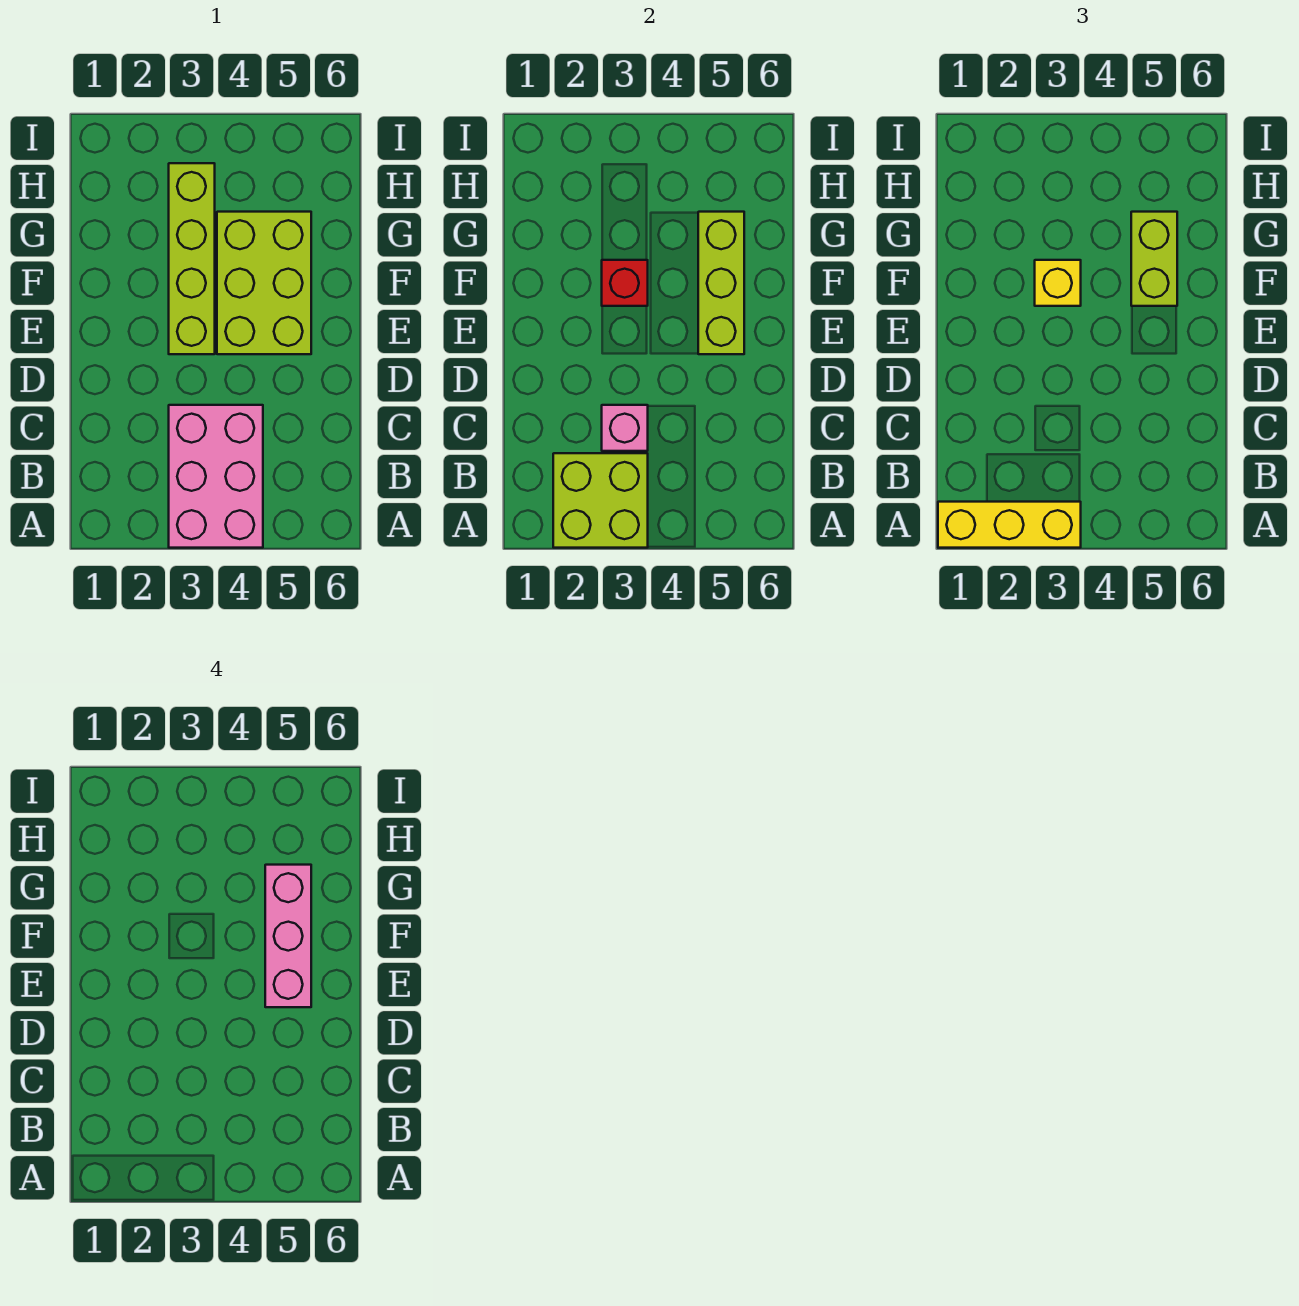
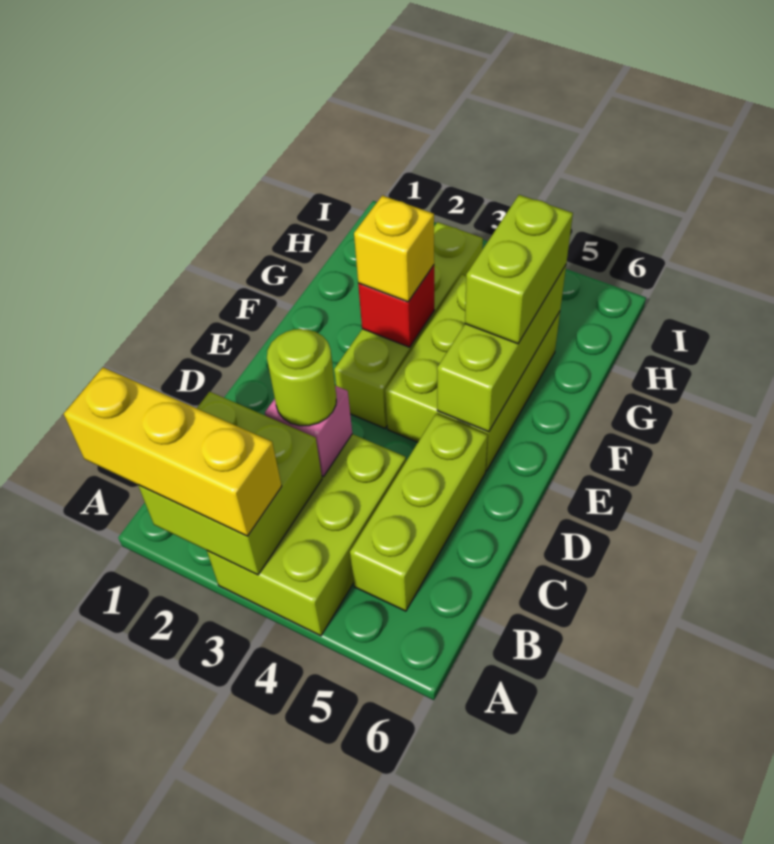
pink 2x3 brick [169,405,263,548] -> lime 2x3 brick [207,434,406,636]
none -> lime 1x3 brick [350,414,488,611]
none -> lime 1x1 round brick [267,329,336,426]
pink 1x3 brick [265,865,311,1007] -> none

